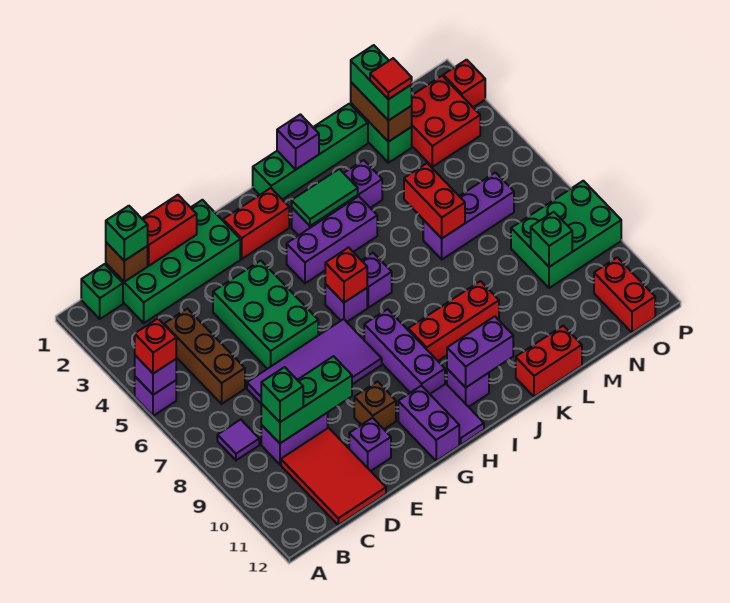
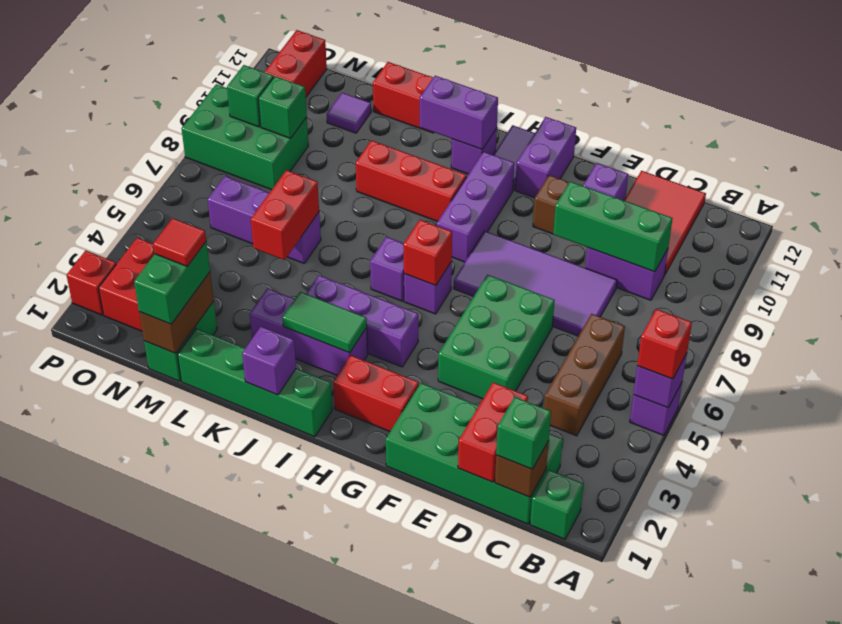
purple 1x1 tile [217,420,259,460] -> purple 1x1 tile moved to [327,93,371,133]
green 1x1 brick [261,367,303,422] -> green 1x1 brick moved to [227,65,274,127]
red 1x2 brick [142,195,197,266] -> red 1x2 brick turned to [458,382,528,482]

